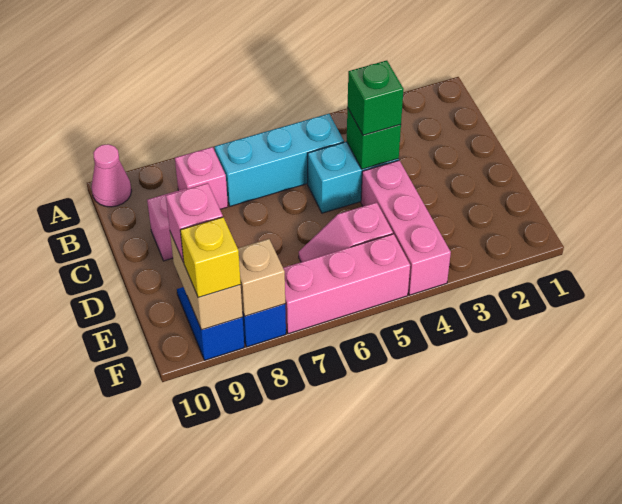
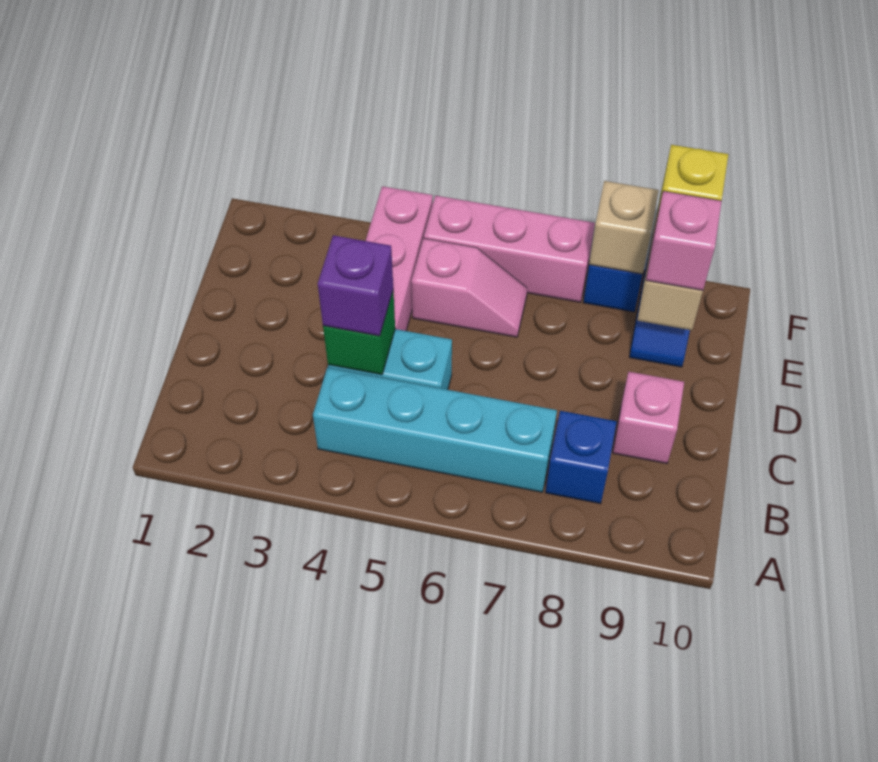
pink 1x1 cone [91,144,131,207] -> none
cyan 1x3 brick [215,114,344,206] -> cyan 1x4 brick [313,367,557,492]
pink 1x1 brick [175,147,228,209] -> blue 1x1 brick [546,411,617,504]
green 1x1 brick [347,61,403,135] -> purple 1x1 brick [318,235,393,336]

